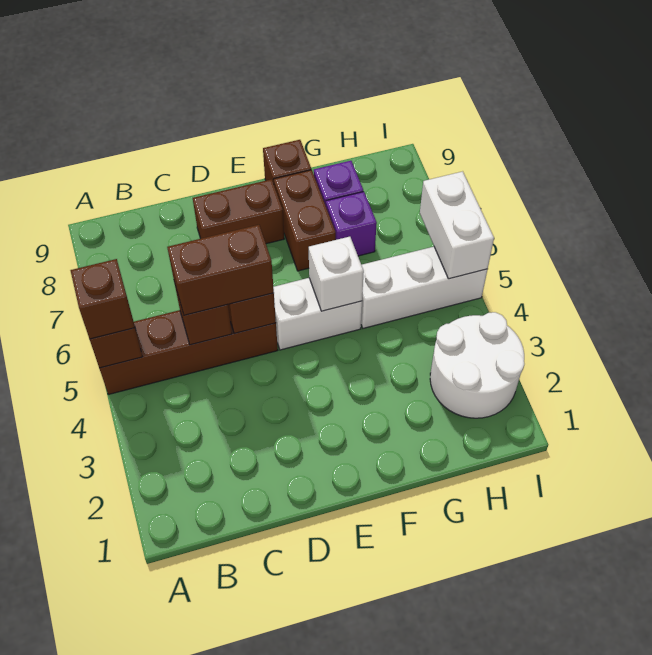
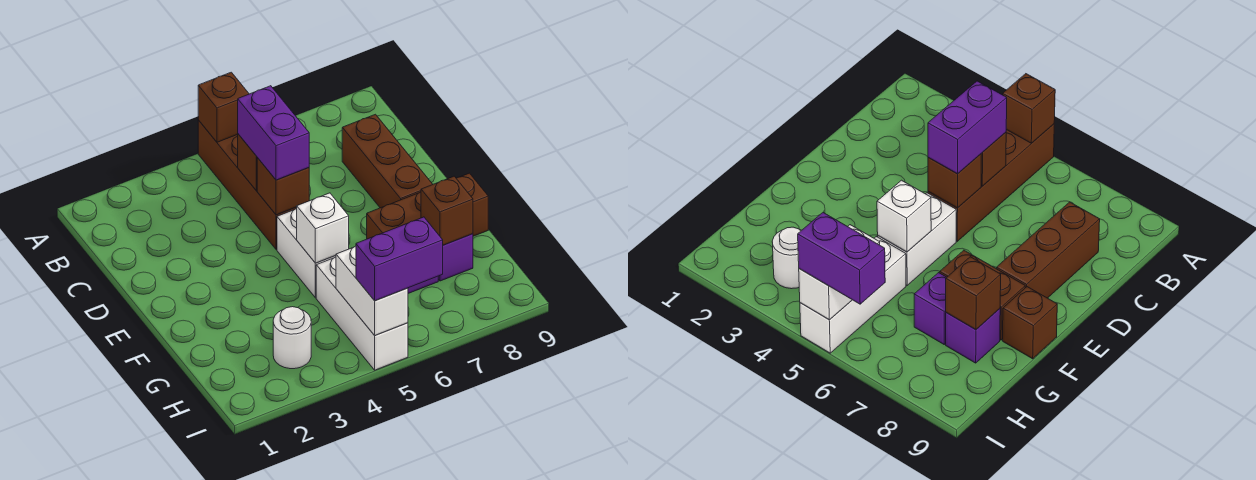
brown 1x1 brick [70,259,135,339] -> brown 1x1 brick moved to [421,176,473,245]
brown 1x2 brick [167,225,274,315] -> purple 1x2 brick [238,86,309,180]
brown 1x2 brick [193,179,284,244] -> brown 1x3 brick [342,114,433,208]
white 2x2 round brick [430,312,524,418] -> white 1x1 round brick [273,307,311,369]
white 1x2 brick [420,171,494,279] -> white 1x2 brick turned to [336,246,408,335]
none -> purple 1x2 brick [356,217,443,301]

